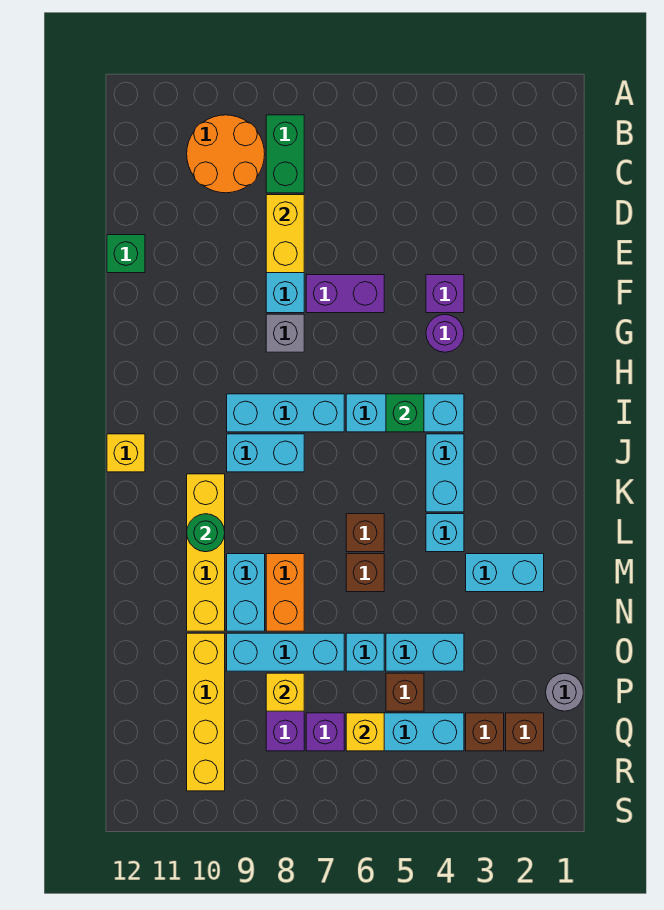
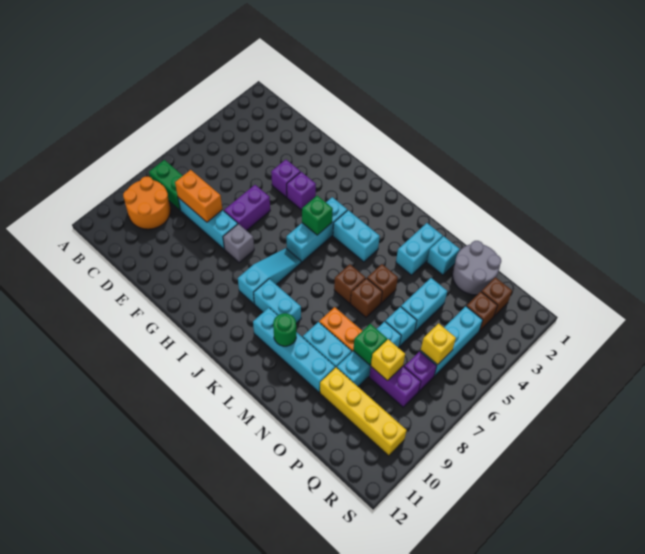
yellow 1x2 brick [266,195,304,273] -> orange 1x2 brick [175,170,222,222]
green 1x1 brick [107,235,145,273] -> green 1x1 brick moved to [353,324,387,365]
purple 1x1 round brick [426,314,464,352] -> purple 1x1 brick [287,172,316,210]
cyan 1x3 brick [227,394,344,432] -> cyan 1x3 slope [238,248,301,304]
cyan 1x2 brick [227,434,304,472] -> cyan 1x2 brick turned to [254,279,301,323]
yellow 1x1 brick [107,434,145,472] -> none
yellow 1x4 brick [187,474,225,631] -> cyan 1x4 brick [253,308,335,392]
cyan 1x1 brick [426,514,464,552] -> cyan 1x1 brick moved to [427,236,460,275]
grey 1x1 round brick [546,673,584,711] -> grey 2x2 round brick [452,241,501,295]
brown 1x1 brick [386,673,424,711] -> brown 1x1 brick moved to [367,264,398,303]

